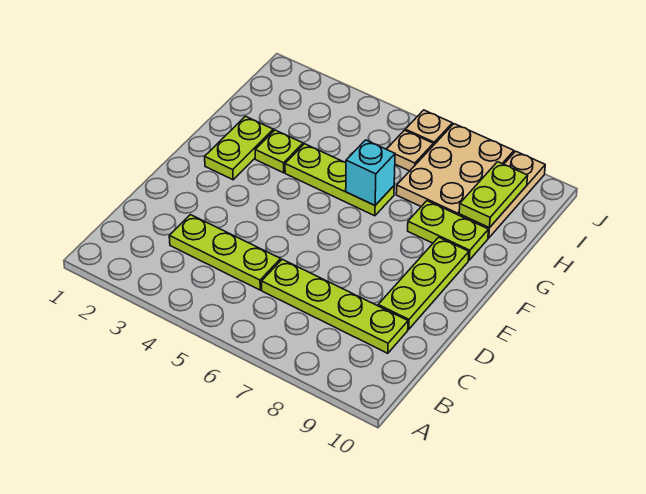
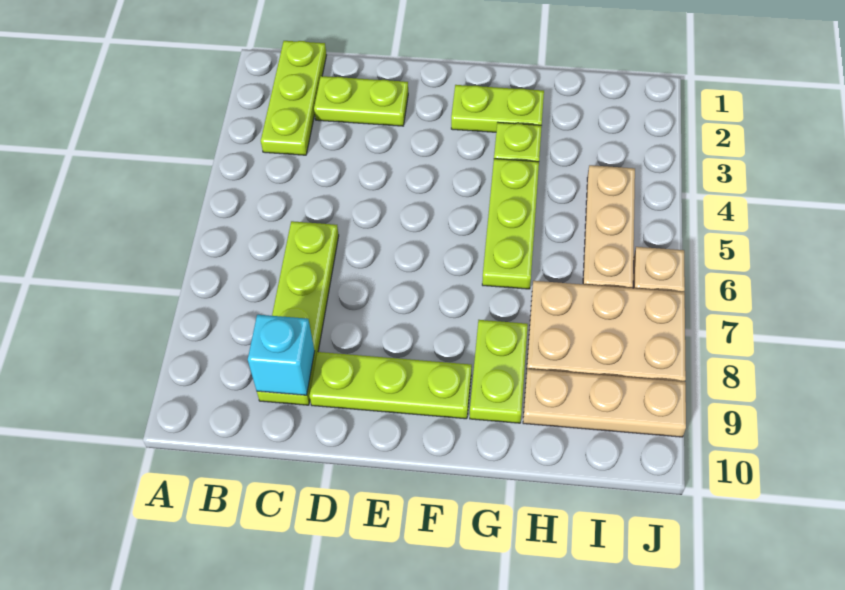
lime 1x3 plate [169,215,281,290] -> lime 1x3 plate moved to [261,41,326,155]
cyan 1x1 brick [346,140,395,205] -> cyan 1x1 brick moved to [248,315,315,395]
lime 1x2 plate [459,162,528,228] -> lime 1x2 plate moved to [314,76,408,126]
tan 1x1 plate [386,130,433,171] -> tan 1x3 plate [583,165,635,288]

